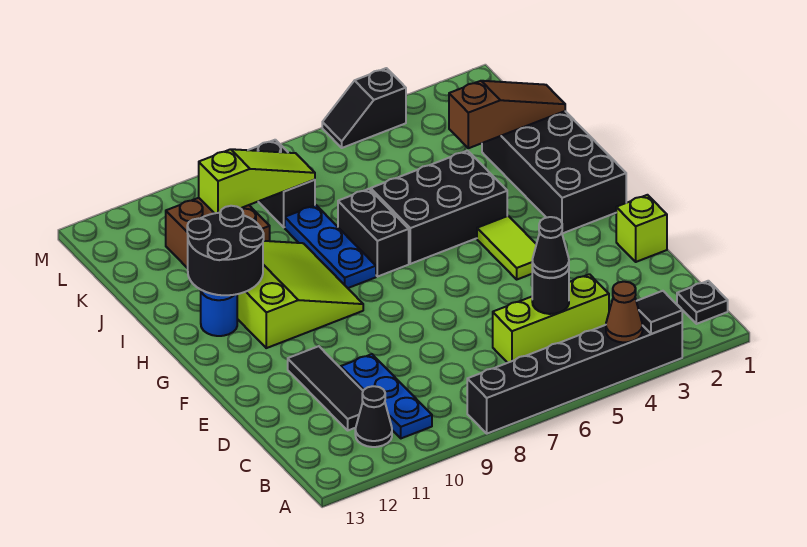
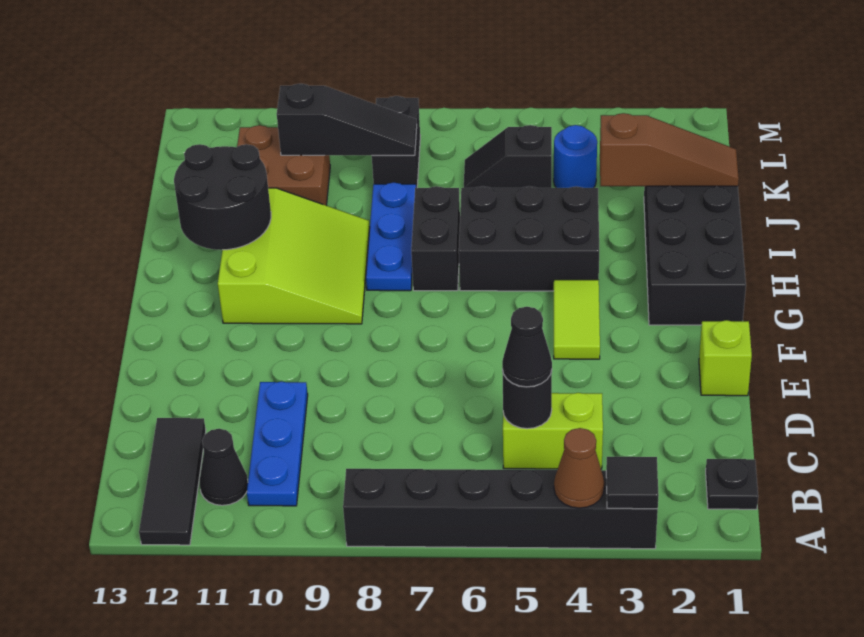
lime 1x3 brick [493,274,609,363] -> lime 1x2 brick [503,393,603,469]
black 1x3 tile [288,346,363,430] -> black 1x3 tile moved to [139,418,206,545]
blue 1x1 round brick [201,290,237,336] -> blue 1x1 round brick moved to [554,125,597,188]
lime 1x3 slope [199,149,315,213] -> black 1x3 slope [277,84,417,155]
black 1x2 slope [322,68,406,148] -> black 1x2 slope moved to [464,125,552,188]

